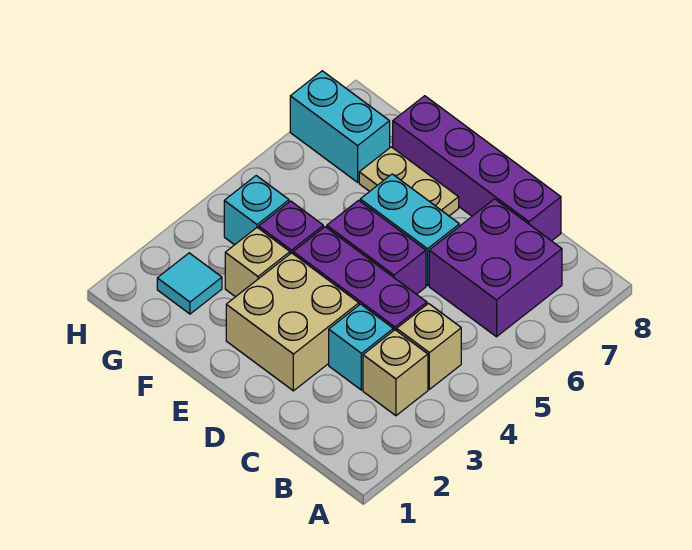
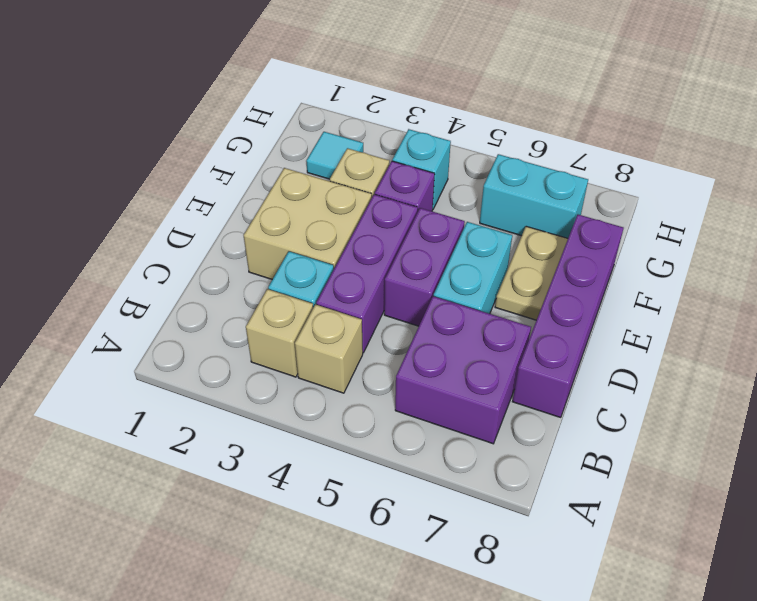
cyan 1x2 brick [290,71,390,182] -> cyan 1x2 brick turned to [480,154,588,238]

